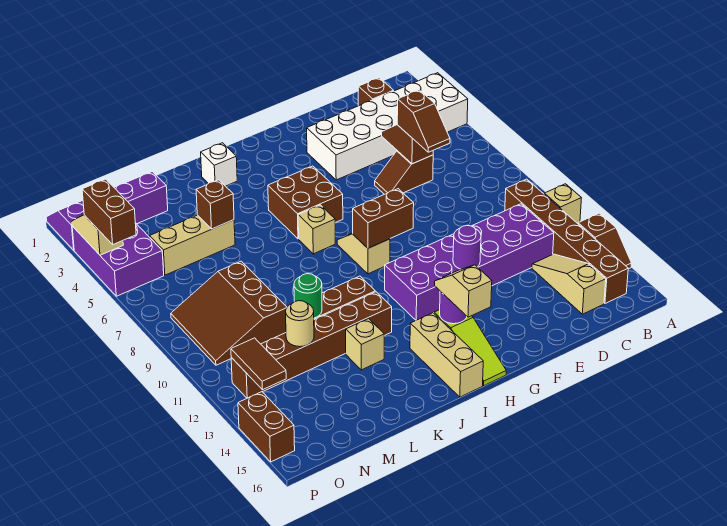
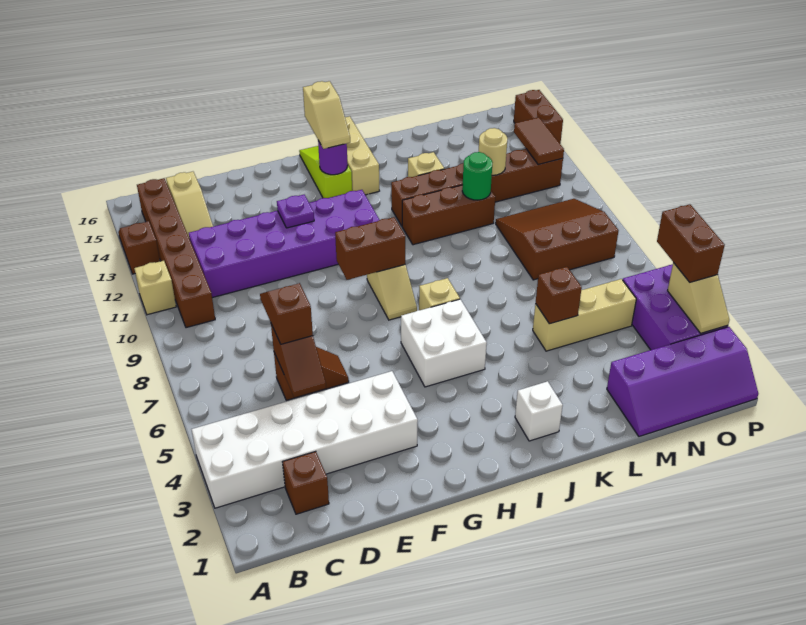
purple 1x1 round brick [453,225,481,269] -> purple 1x1 plate [277,195,314,228]
brown 2x2 brick [268,166,343,239] -> white 2x2 brick [401,299,487,387]
brown 3x3 slope [171,261,287,365] -> brown 3x3 slope turned to [496,199,619,280]

